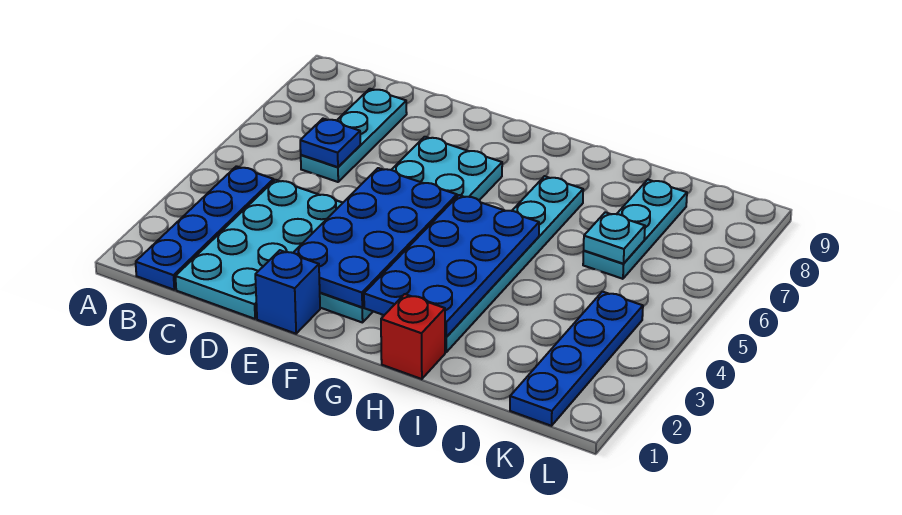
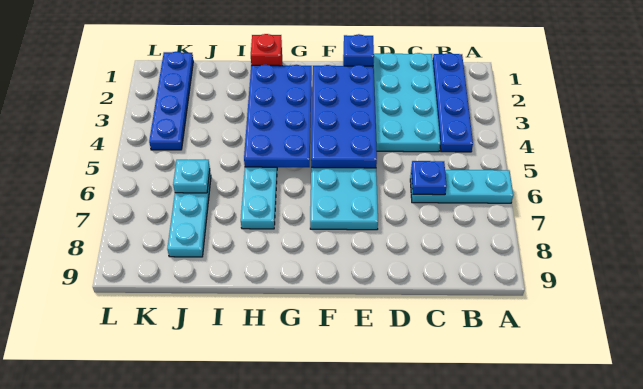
cyan 1x3 plate [301,89,407,182] -> cyan 1x3 plate turned to [410,170,513,203]

